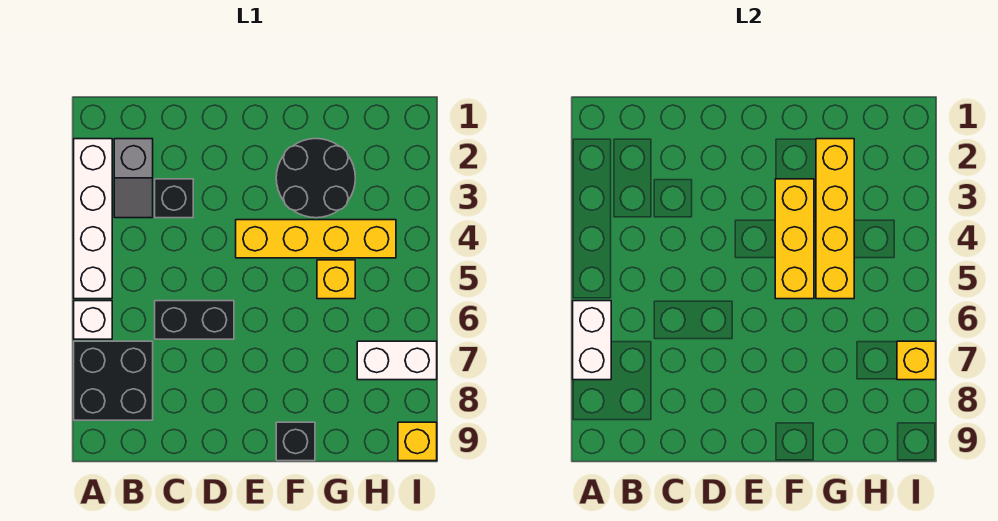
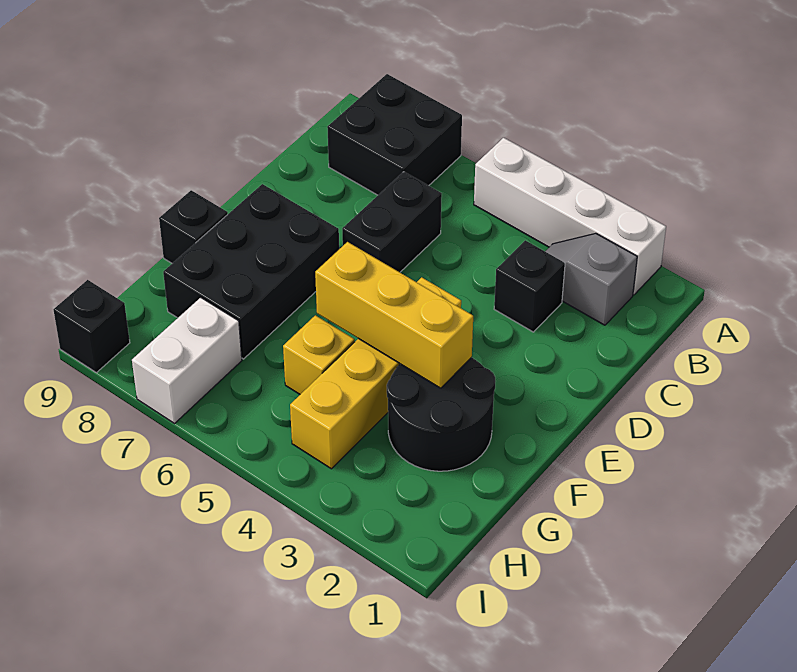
white 1x1 brick [74,301,112,339] -> none
white 1x2 brick [573,301,611,380] -> none
none -> black 2x3 brick [163,184,339,359]
yellow 1x4 brick [816,139,854,299] -> none
yellow 1x1 brick [897,341,936,380] -> none
yellow 1x1 brick [398,422,437,461] -> black 1x1 brick [54,280,130,373]

